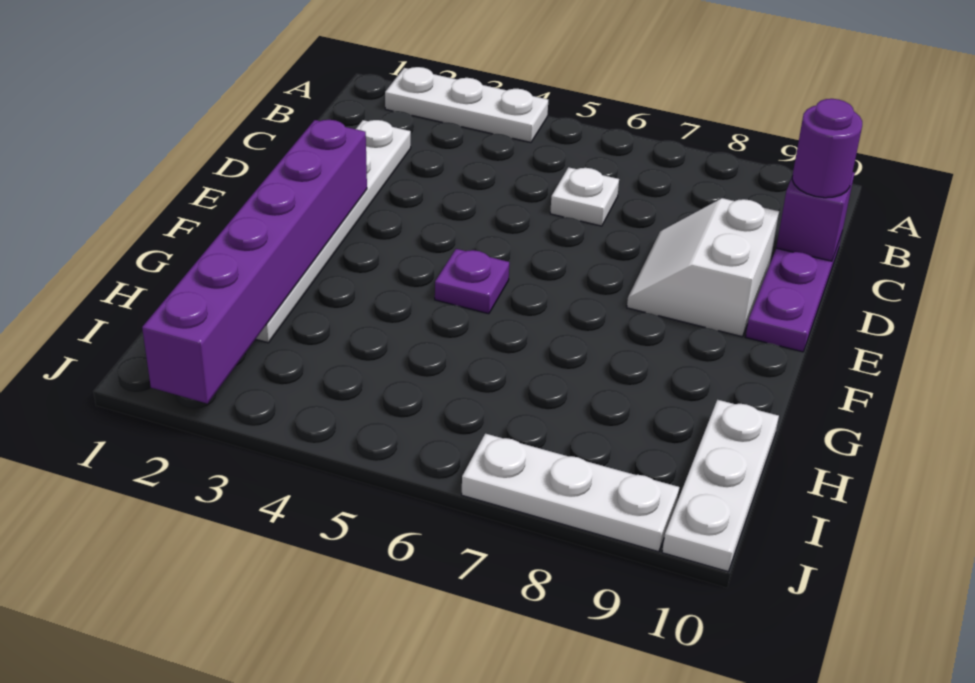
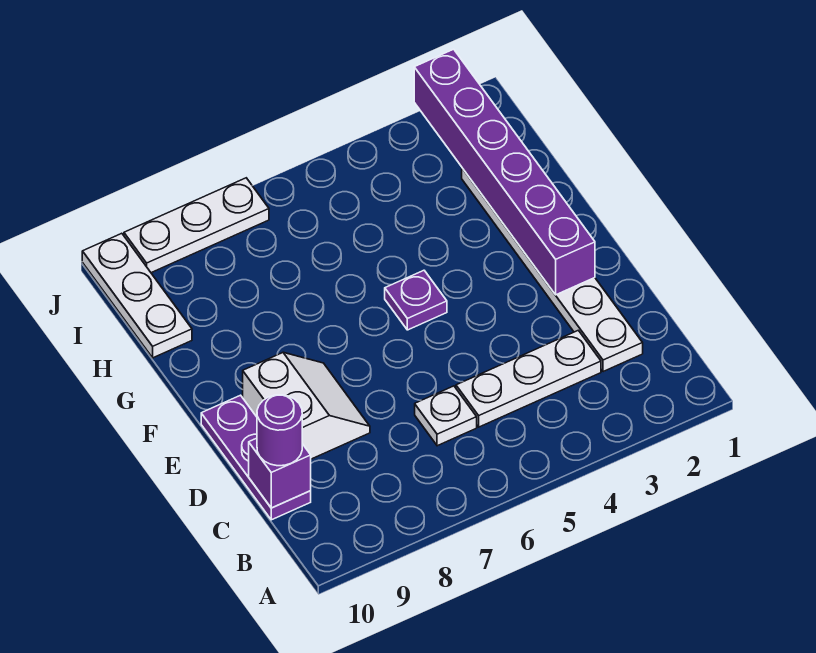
white 1x3 plate [385,67,548,142] -> white 1x3 plate moved to [456,330,601,427]

